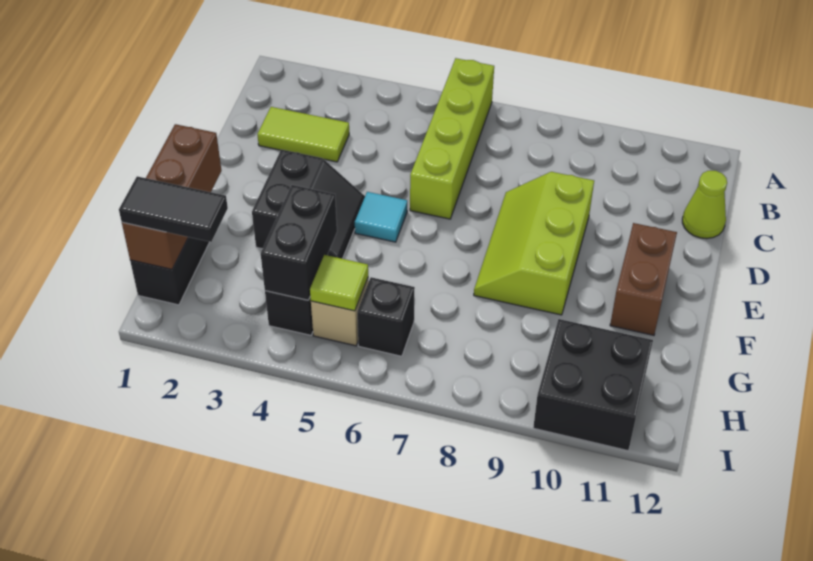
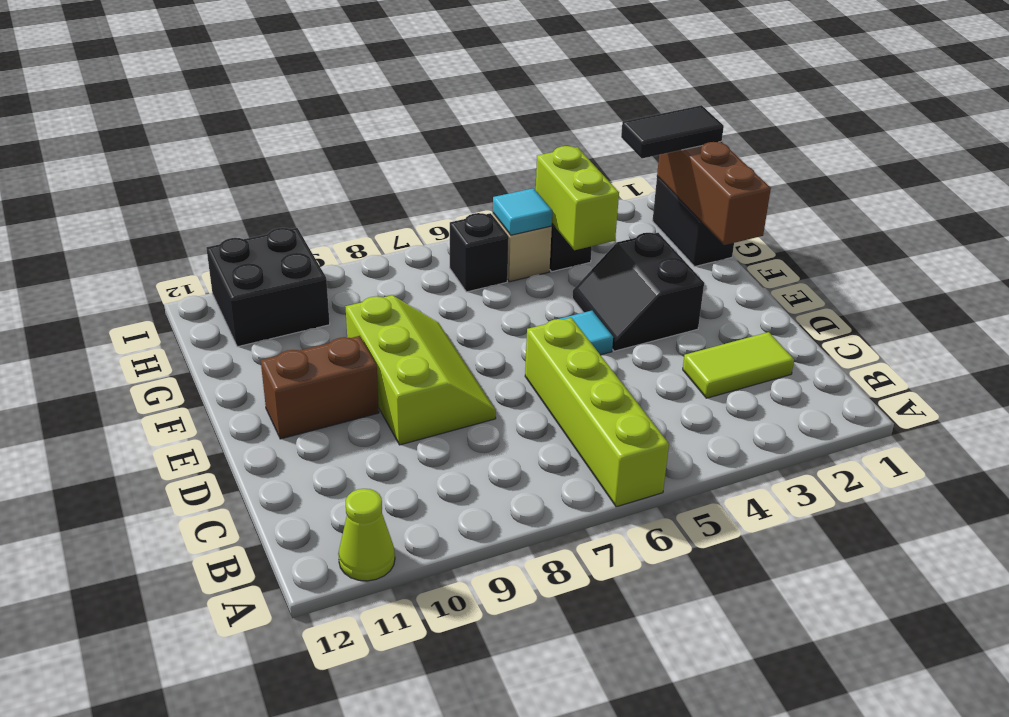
lime 1x1 cone [682,171,727,239] -> lime 1x1 cone moved to [338,489,395,581]
brown 1x2 brick [610,223,677,335] -> brown 1x2 brick turned to [261,336,379,439]
black 1x2 brick [261,185,337,300] -> lime 1x2 brick [536,146,619,250]
lime 1x1 tile [310,255,368,311] -> cyan 1x1 tile [493,188,552,235]

